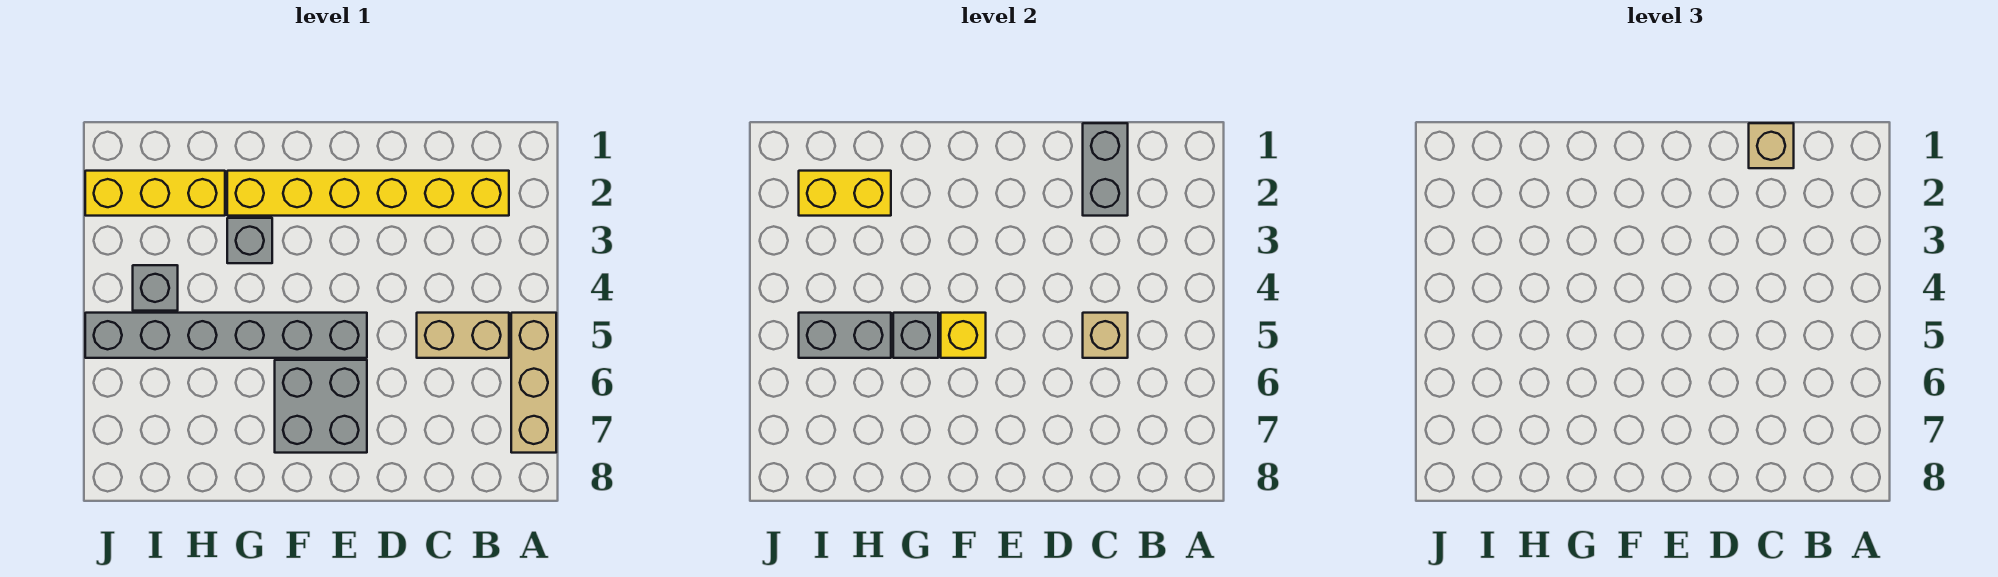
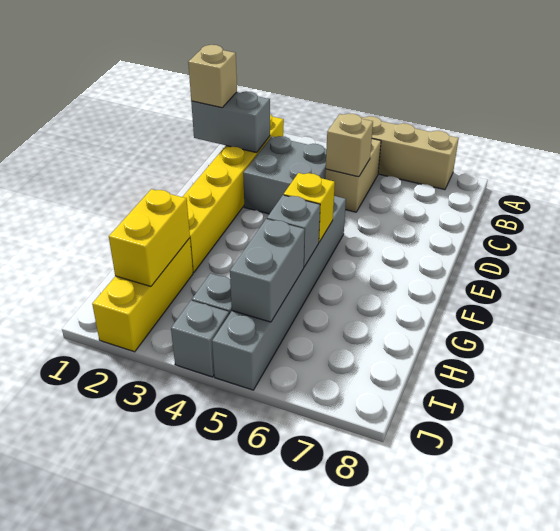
grey 2x2 brick [275,360,367,453] -> grey 2x2 brick moved to [243,136,327,214]
grey 1x1 brick [227,218,272,263] -> grey 1x1 brick moved to [171,301,229,377]

